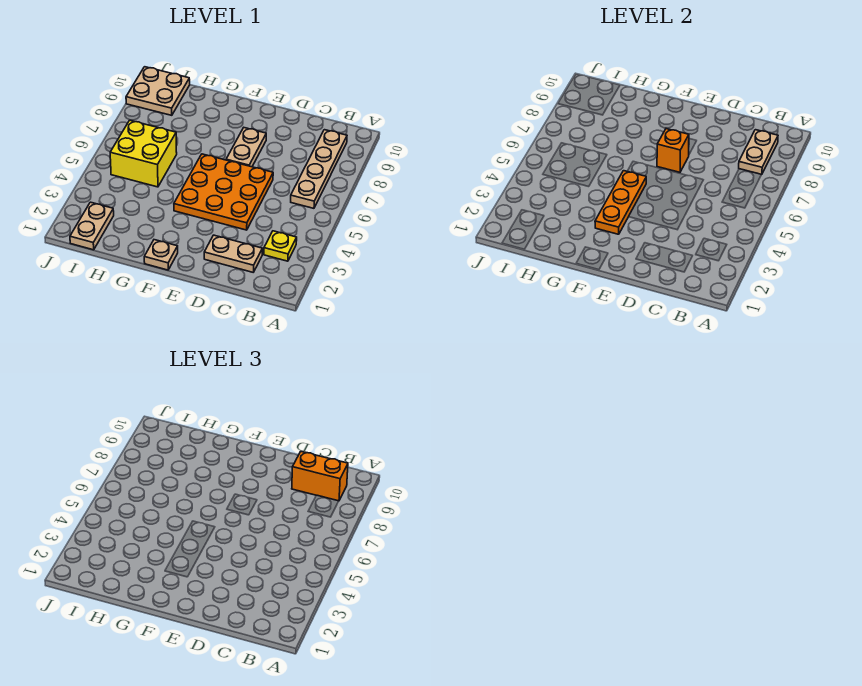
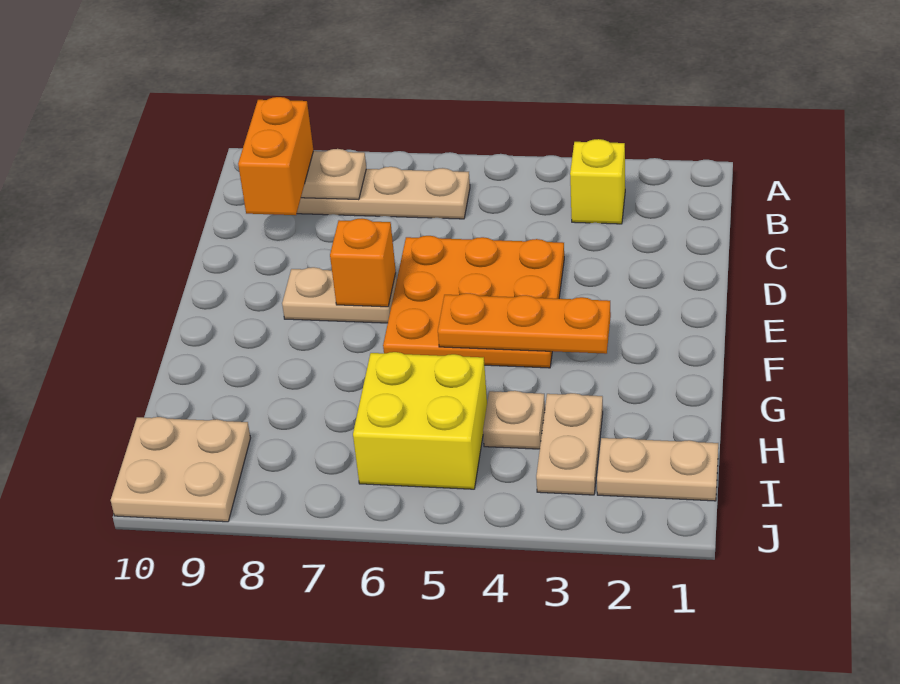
yellow 1x1 plate [264,231,297,261] -> yellow 1x1 brick [570,139,625,224]
tan 1x2 plate [204,235,262,272] -> tan 1x2 plate moved to [536,393,603,495]
tan 1x1 plate [144,240,178,270] -> tan 1x1 plate moved to [483,391,545,449]

